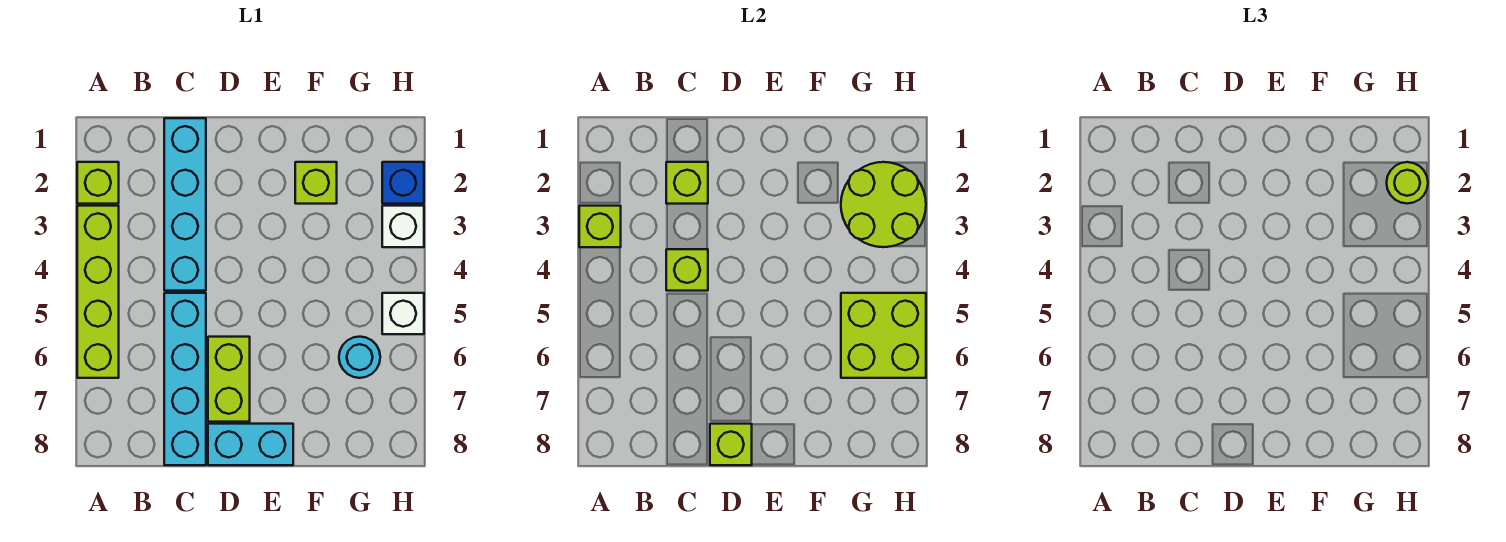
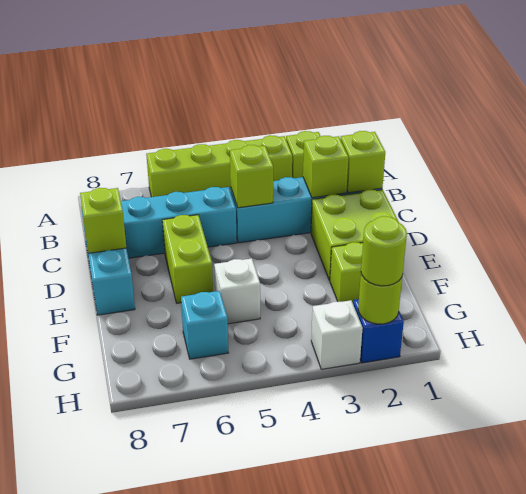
lime 1x1 brick [579,206,621,247] -> lime 1x1 brick moved to [340,131,385,193]
lime 1x2 brick [208,337,250,422] -> lime 1x2 brick turned to [162,215,213,303]
lime 2x2 round brick [841,162,926,247] -> lime 1x1 round brick [358,274,402,324]
lime 2x2 brick [841,293,926,378] -> lime 2x2 brick moved to [311,190,399,281]
cyan 1x1 round brick [339,337,380,378] -> cyan 1x1 brick [181,291,228,359]
white 1x1 brick [382,293,424,334] -> white 1x1 brick moved to [214,258,260,324]

